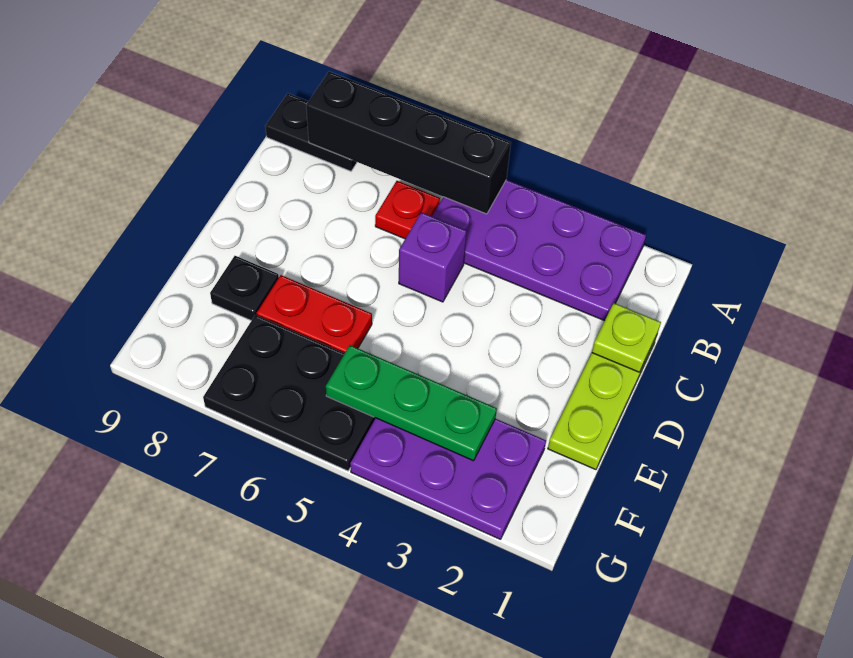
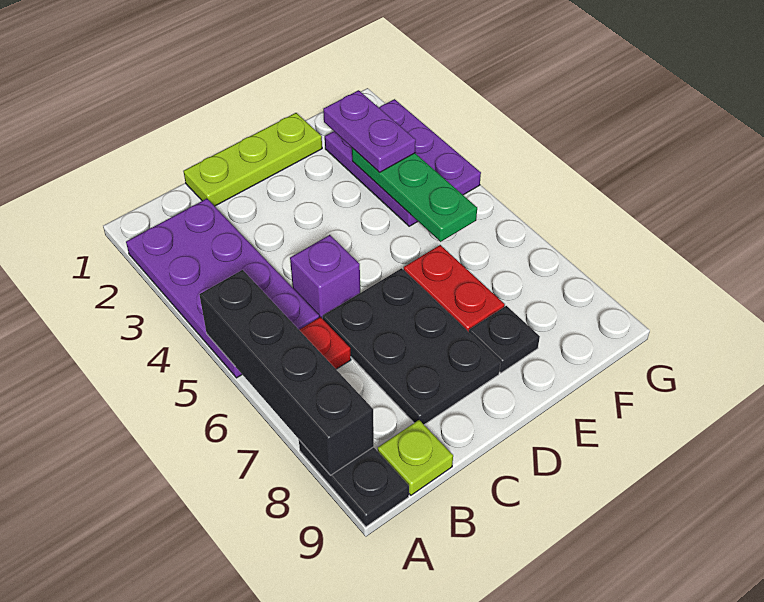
lime 1x1 plate [592,303,661,372] -> lime 1x1 plate moved to [378,420,453,495]
none -> purple 1x2 plate [323,90,416,172]
black 2x3 plate [203,315,375,471] -> black 2x3 plate moved to [323,268,500,425]

